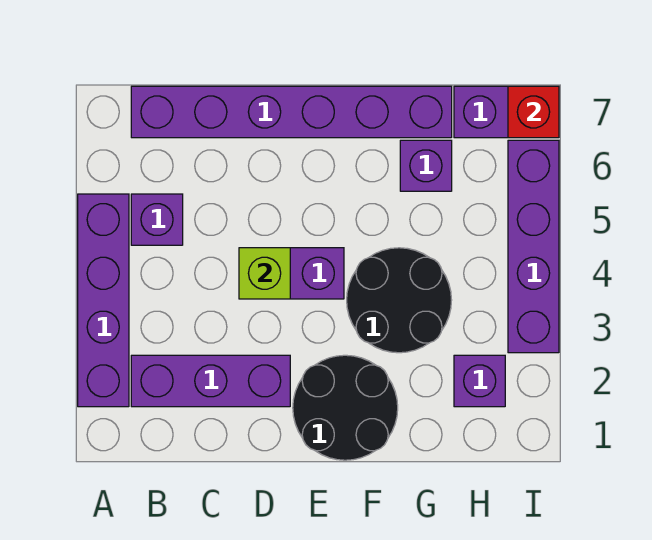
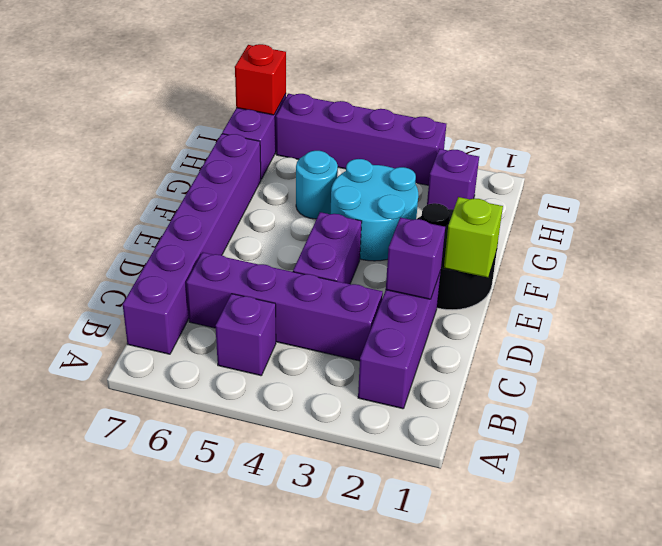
purple 1x4 brick [78,194,129,407] -> purple 1x4 brick moved to [186,252,383,361]
lime 1x1 brick [239,248,290,299] -> lime 1x1 brick moved to [444,197,503,277]
black 2x2 round brick [347,248,452,353] -> cyan 2x2 round brick [331,159,418,261]
none -> cyan 1x1 round brick [296,151,338,219]
purple 1x1 brick [400,140,452,191] -> purple 1x1 brick moved to [386,217,445,299]

